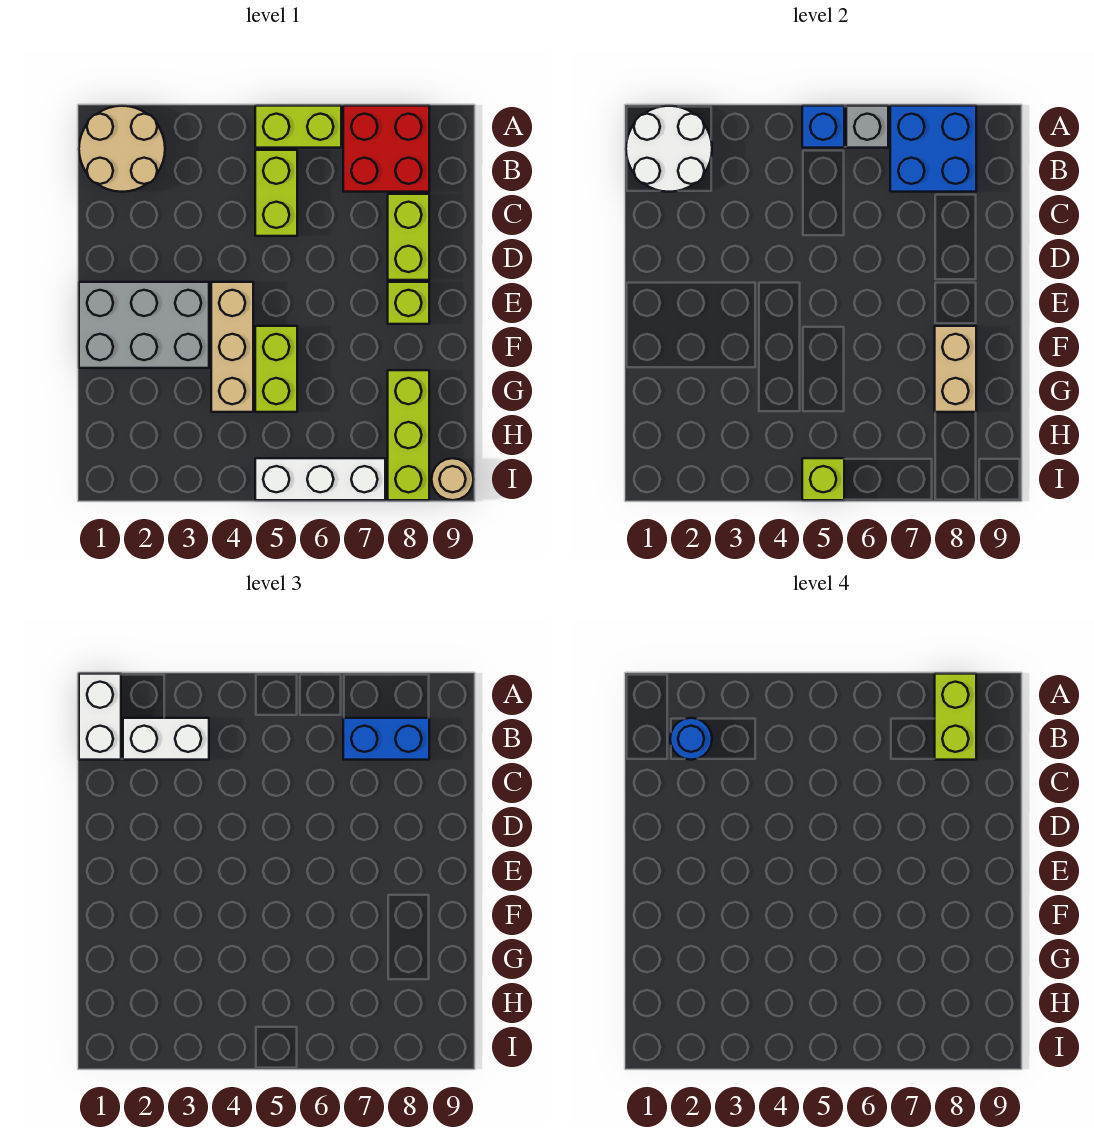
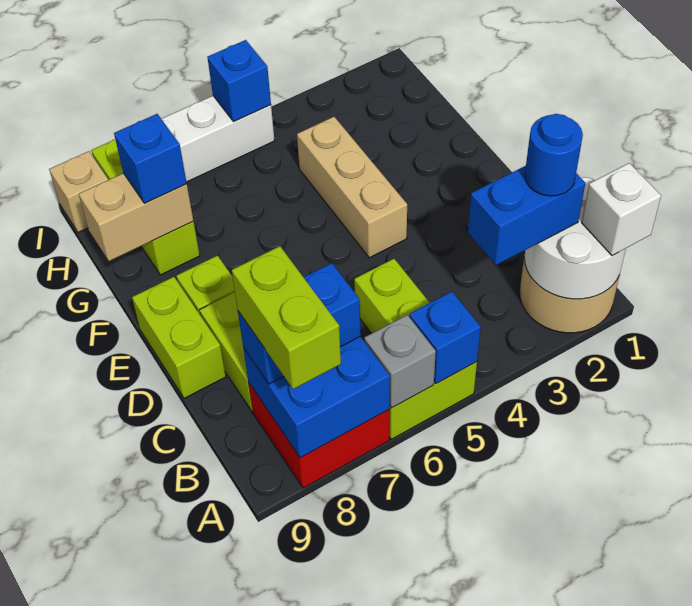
white 1x2 brick [79,674,121,760] -> white 1x1 brick [582,163,661,255]
white 1x2 brick [123,718,209,760] -> blue 1x2 brick [468,166,585,265]
grey 2x3 brick [79,282,209,368] -> none
lime 1x2 brick [255,326,297,412] -> lime 1x2 brick moved to [132,277,226,398]
tan 1x2 brick [935,326,976,412] -> tan 1x2 brick turned to [79,173,193,261]
none -> blue 1x1 brick [114,114,187,203]
lime 1x1 brick [802,458,844,500] -> blue 1x1 brick [207,40,271,122]
tan 1x1 round brick [432,458,474,500] -> tan 1x1 brick [49,151,108,232]

